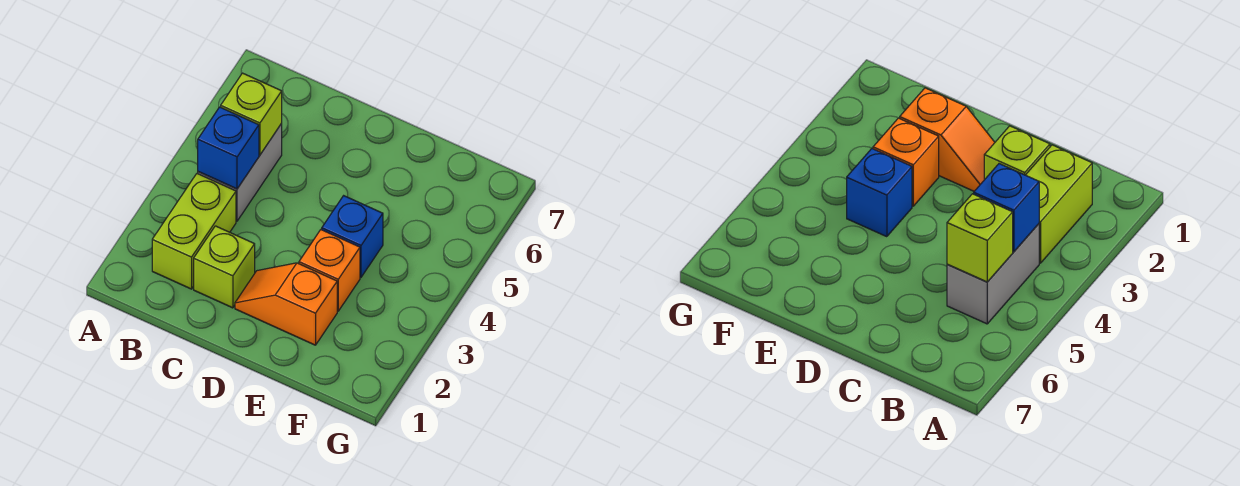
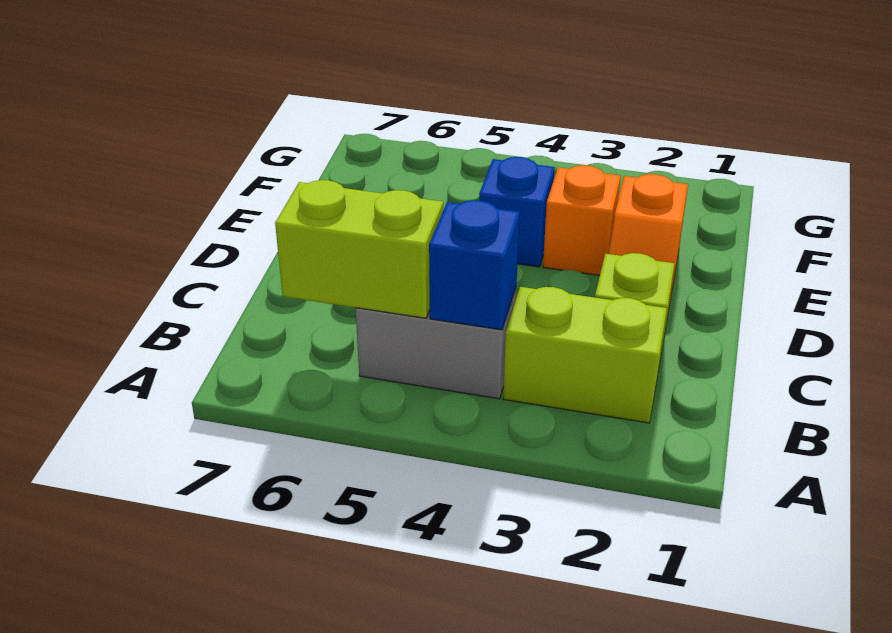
lime 1x1 brick [221,73,282,155] -> lime 1x2 brick [275,180,443,318]

